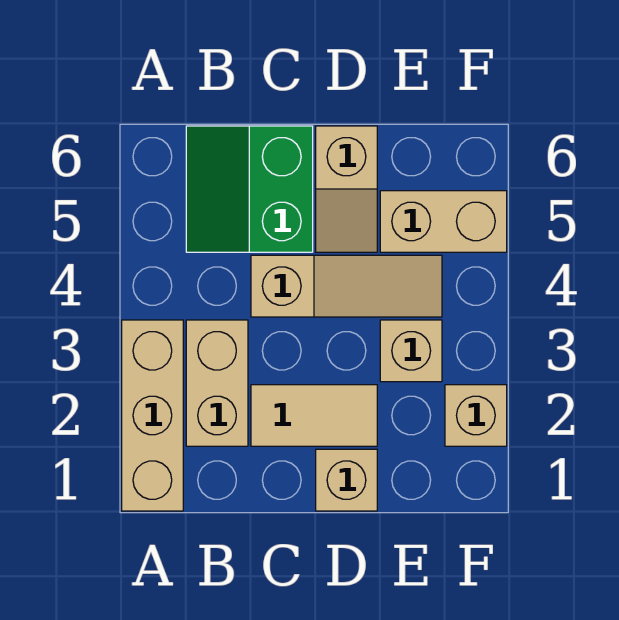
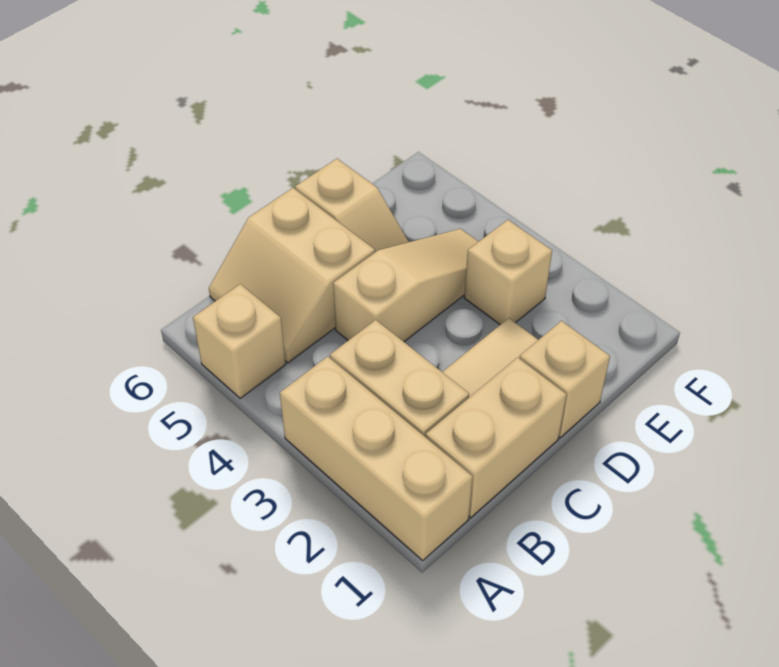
green 2x2 slope [186,126,313,252] -> tan 2x2 slope [209,188,375,363]
tan 1x2 brick [380,191,507,252] -> tan 1x2 brick moved to [426,357,566,518]
tan 1x1 brick [445,385,507,446] -> tan 1x1 brick moved to [193,284,286,398]

